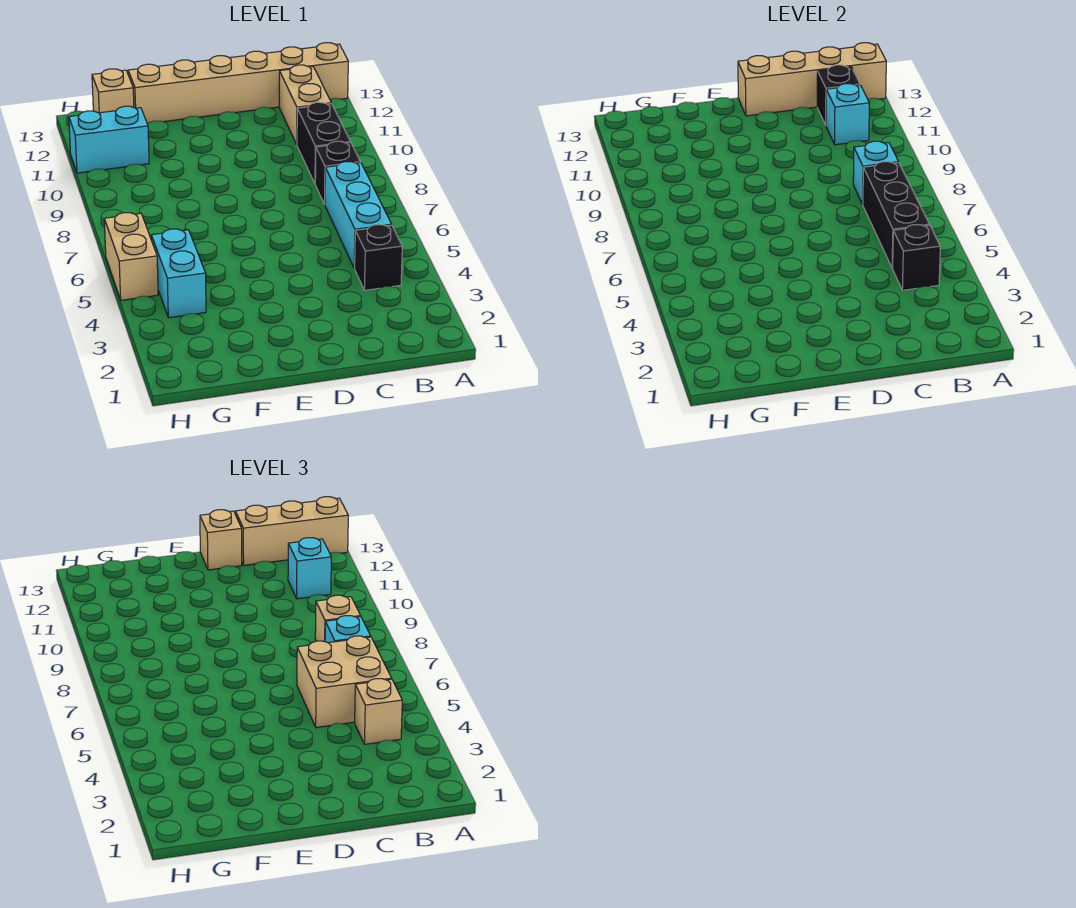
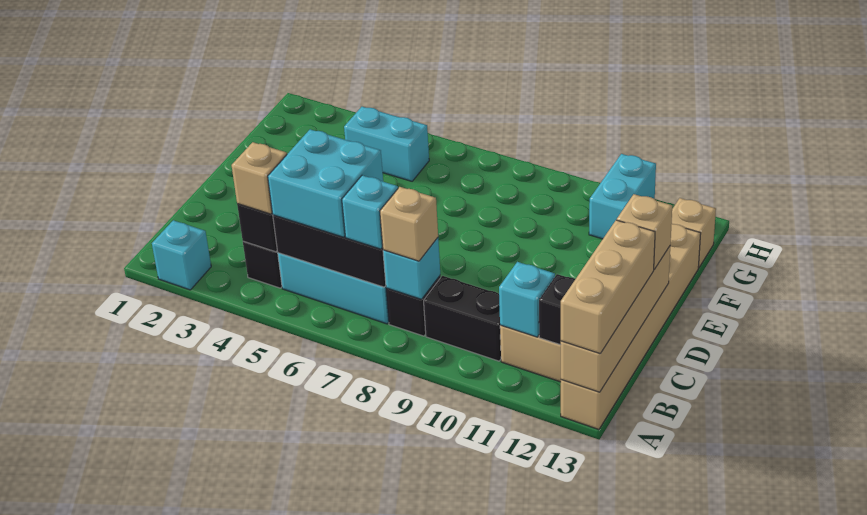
tan 2x2 brick [297,636,392,727] -> cyan 2x2 brick [268,129,383,237]
cyan 1x1 brick [288,538,331,599] -> cyan 1x1 brick moved to [152,220,211,290]
tan 1x2 brick [104,213,158,300] -> none

